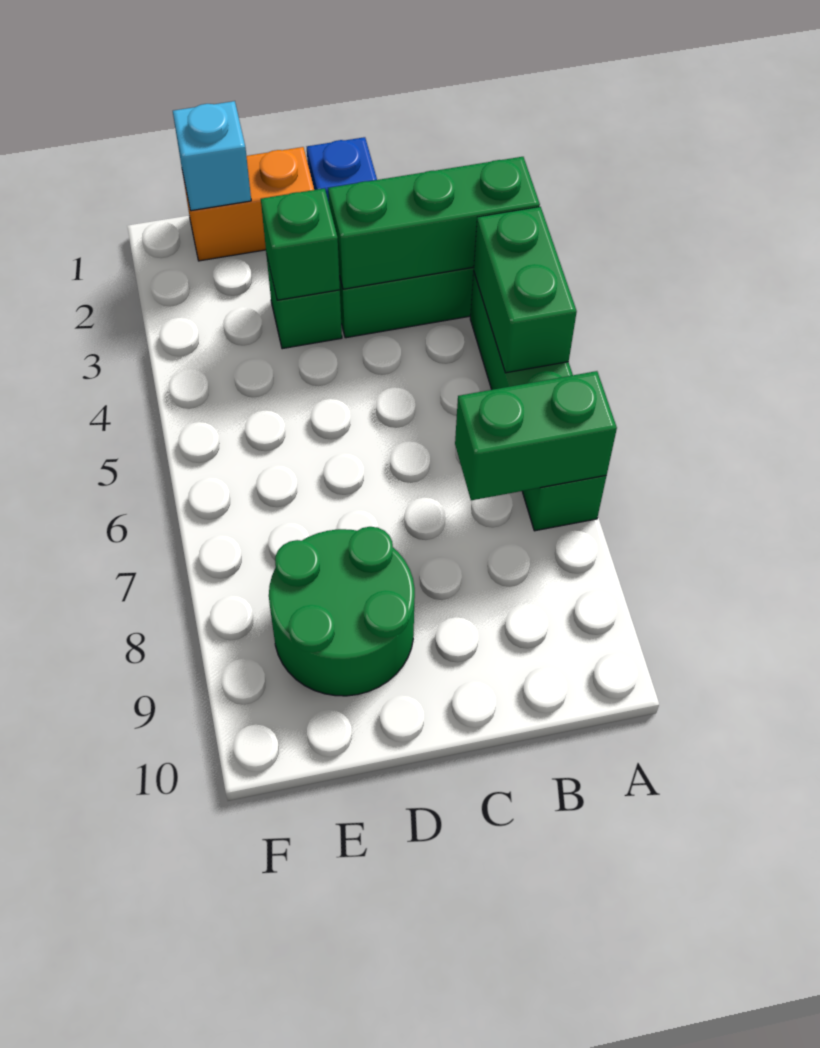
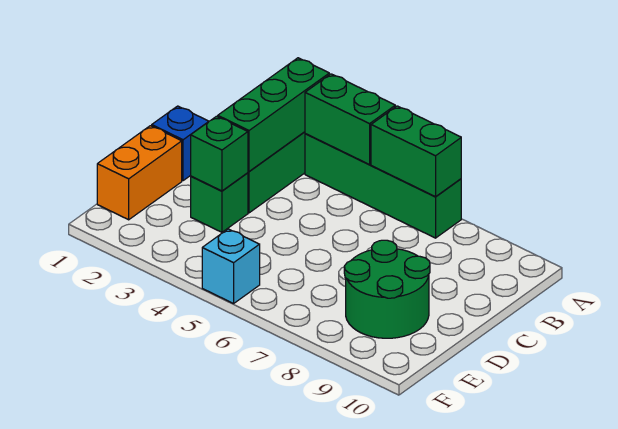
green 1x2 brick [455,371,617,500] -> green 1x2 brick turned to [371,106,461,197]
cyan 1x1 brick [173,101,251,211] -> cyan 1x1 brick moved to [202,229,260,303]

